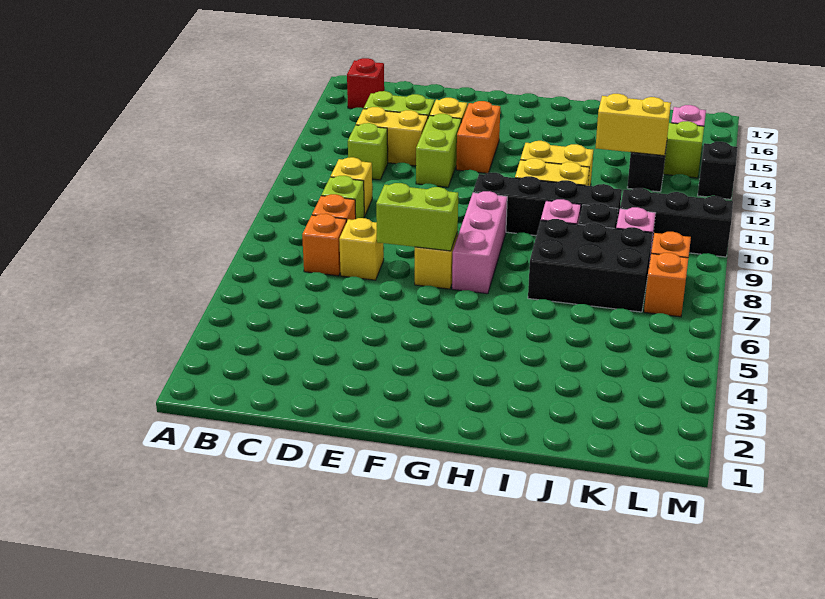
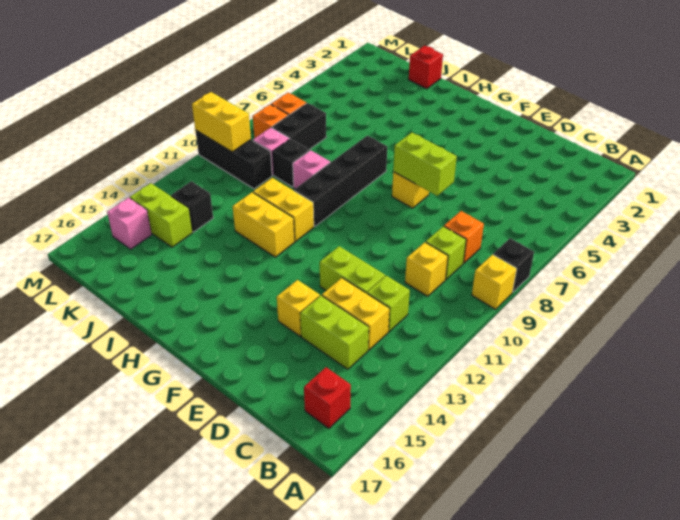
orange 1x1 brick [302,214,346,276] -> none
yellow 1x1 brick [339,218,384,280] -> yellow 1x1 brick moved to [472,255,517,309]
lime 1x2 brick [416,114,461,187] -> lime 1x2 brick turned to [320,246,385,293]
orange 1x2 brick [456,101,500,173] -> none
pink 1x3 brick [452,191,507,294] -> none
black 1x4 brick [473,173,622,236] -> black 1x4 brick turned to [294,136,387,226]
black 2x3 brick [528,219,652,312] -> black 1x2 brick [272,103,326,149]
none -> red 1x1 brick [409,46,443,89]
yellow 1x2 brick [596,94,671,156] -> yellow 1x2 brick moved to [192,92,251,152]
black 1x1 brick [698,142,738,199] -> black 1x1 brick moved to [493,238,534,292]

